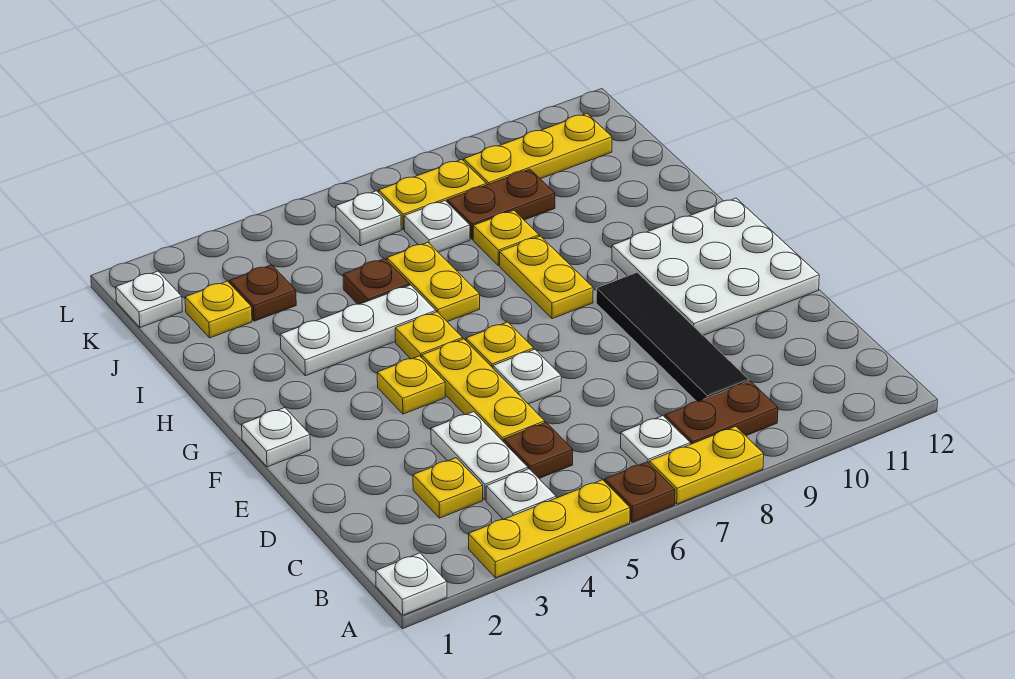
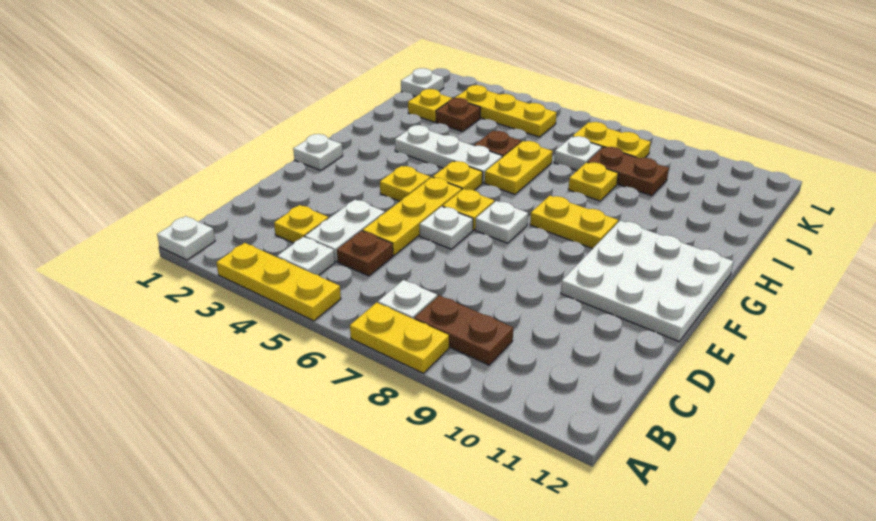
brown 1x1 plate [605,462,675,522] -> none
black 1x4 tile [596,272,749,401] -> none
yellow 1x2 plate [500,236,593,319] -> yellow 1x2 plate turned to [530,196,618,249]
white 1x1 plate [336,191,401,246] -> white 1x1 plate moved to [475,201,528,243]
yellow 1x3 plate [464,114,612,185] -> yellow 1x3 plate moved to [455,85,557,137]

